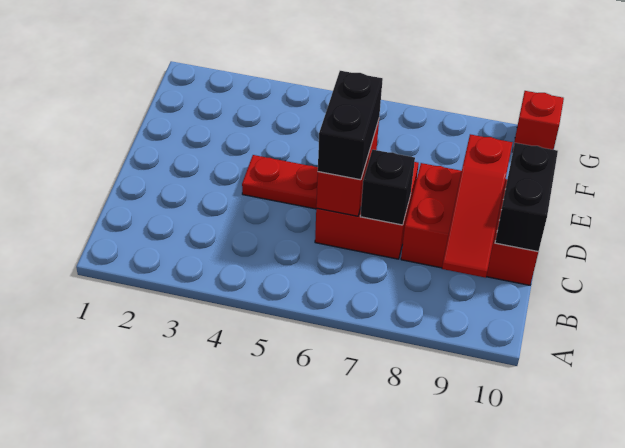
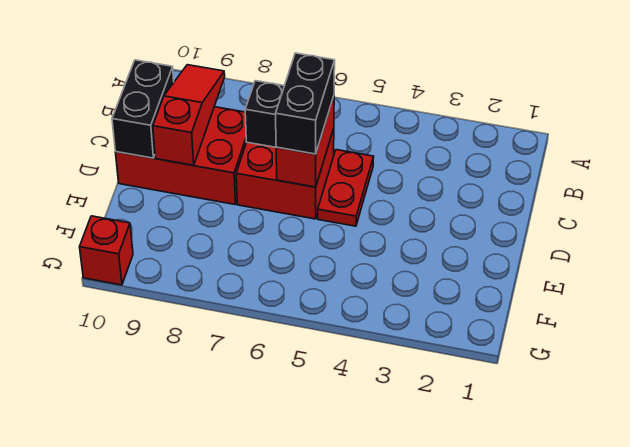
red 1x2 plate [242,155,318,209] -> red 1x2 plate turned to [318,150,374,226]

